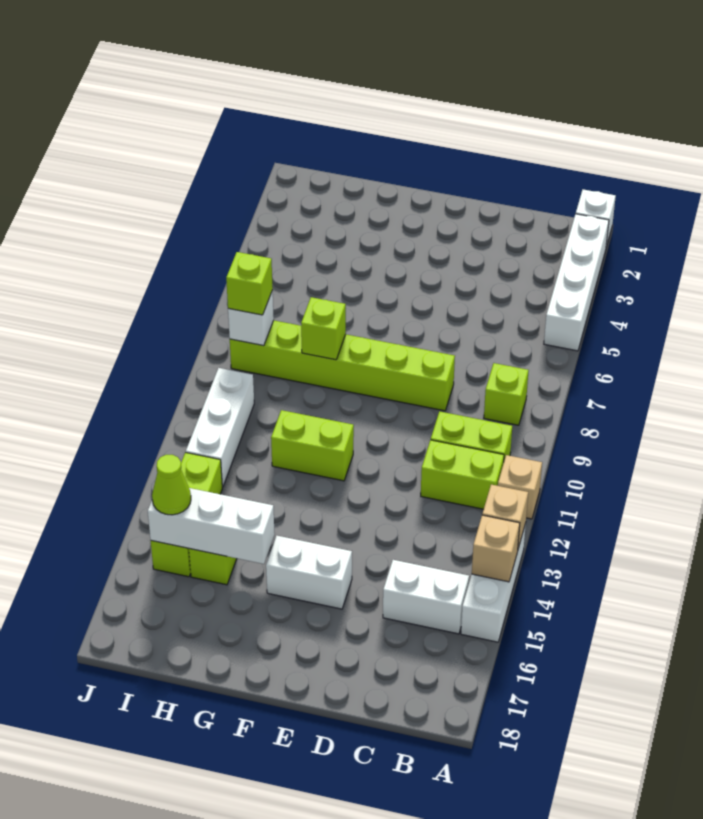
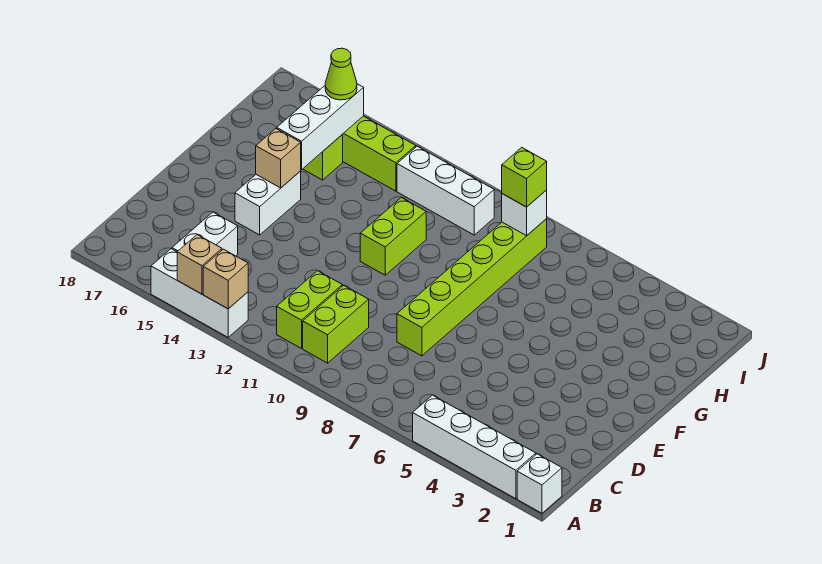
tan 1x1 brick [498,455,542,519] -> tan 1x1 brick moved to [256,129,301,188]
lime 1x1 brick [484,363,529,425] -> none
lime 1x1 brick [301,297,346,360] -> none

